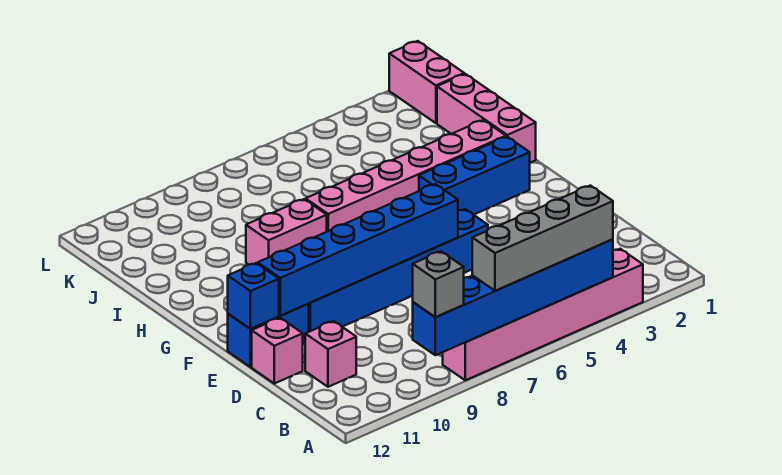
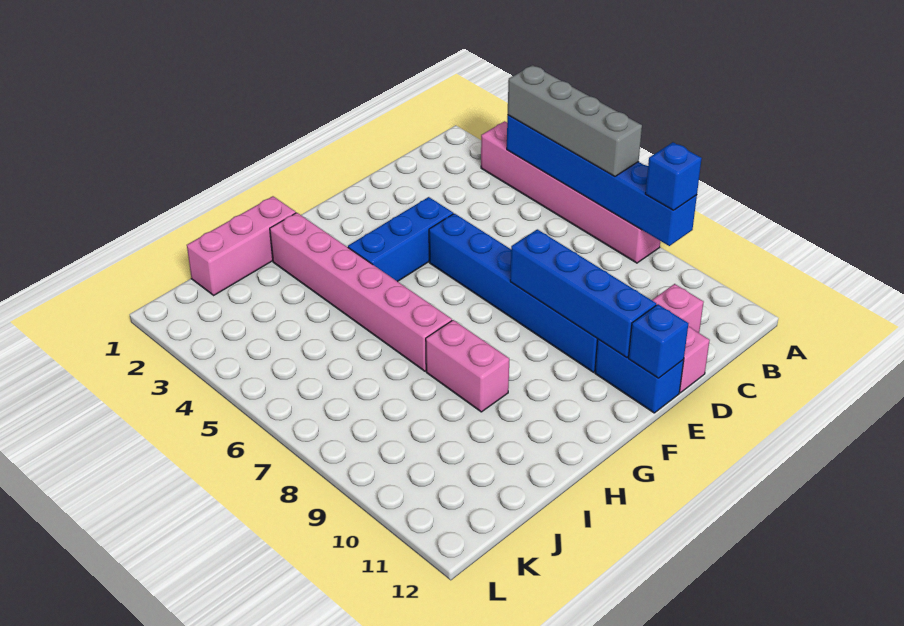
grey 1x1 brick [413,251,464,317] -> blue 1x1 brick [645,142,702,210]
blue 1x6 brick [258,184,458,316] -> blue 1x4 brick [510,229,656,357]
blue 1x3 brick [419,137,530,215] -> blue 1x3 brick turned to [348,197,453,282]
pink 1x2 brick [389,41,464,123] -> none

